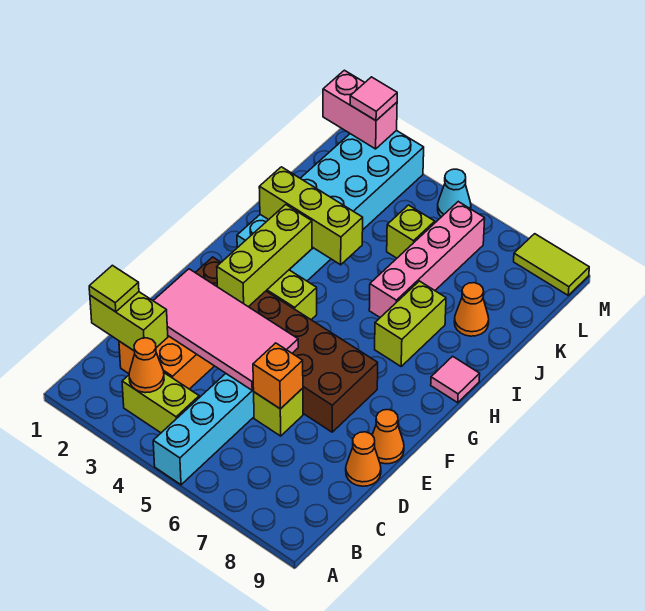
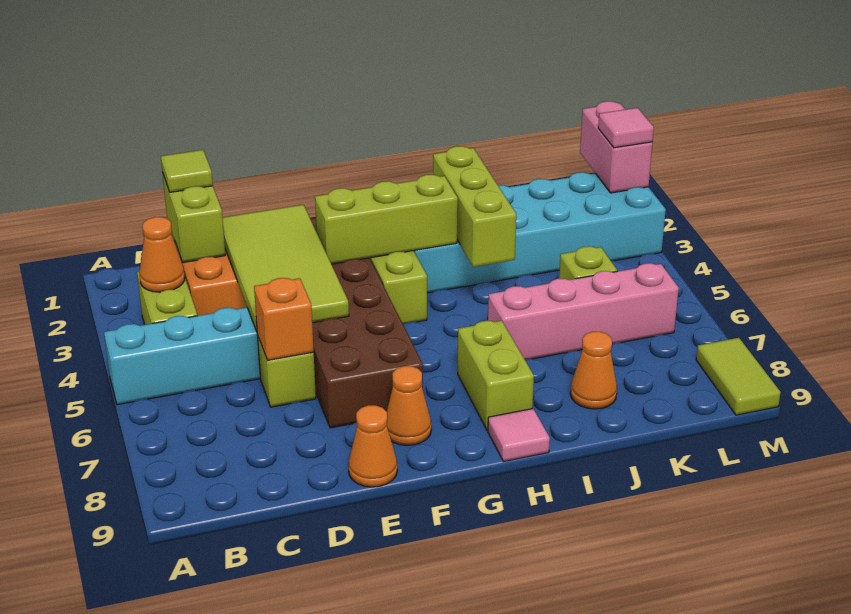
pink 2x4 tile [153,269,298,390] -> lime 2x4 tile [222,205,349,331]
orange 1x1 cone [346,432,381,486] -> orange 1x1 cone moved to [387,366,431,446]
lime 1x2 brick [375,281,446,366] -> lime 1x2 brick turned to [458,321,534,431]
cyan 1x1 cone [438,169,471,217] -> none

